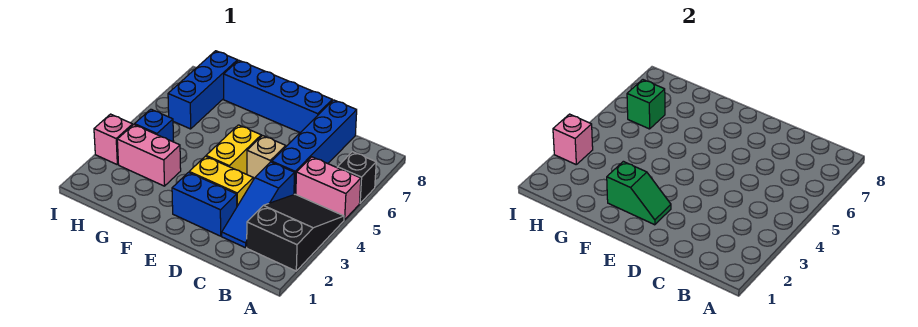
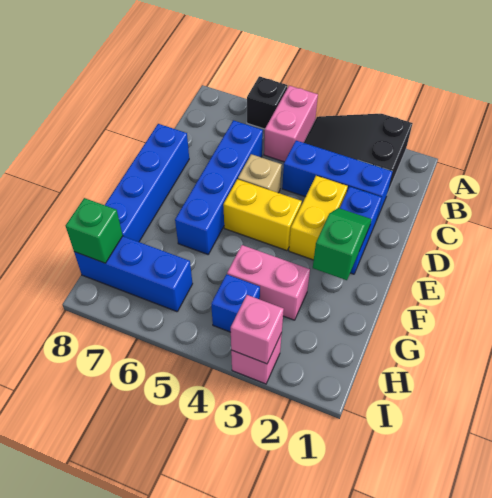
blue 1x3 slope [222,162,294,248] -> blue 1x3 brick [282,141,393,218]
blue 1x4 brick [272,100,357,194] -> blue 1x4 brick turned to [175,120,263,254]
pink 1x2 brick [117,125,181,186] -> pink 1x2 brick turned to [227,245,310,320]
green 1x1 brick [627,80,665,129] -> green 1x1 brick moved to [66,198,123,263]

